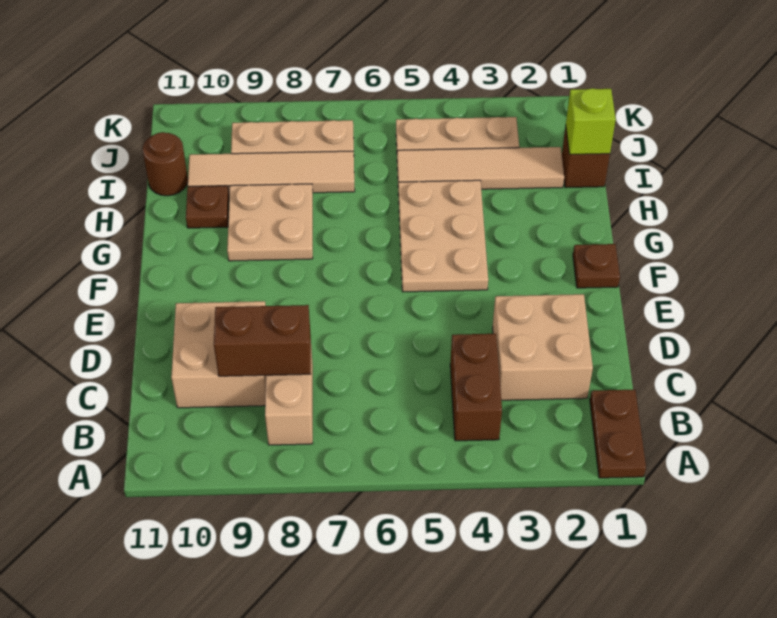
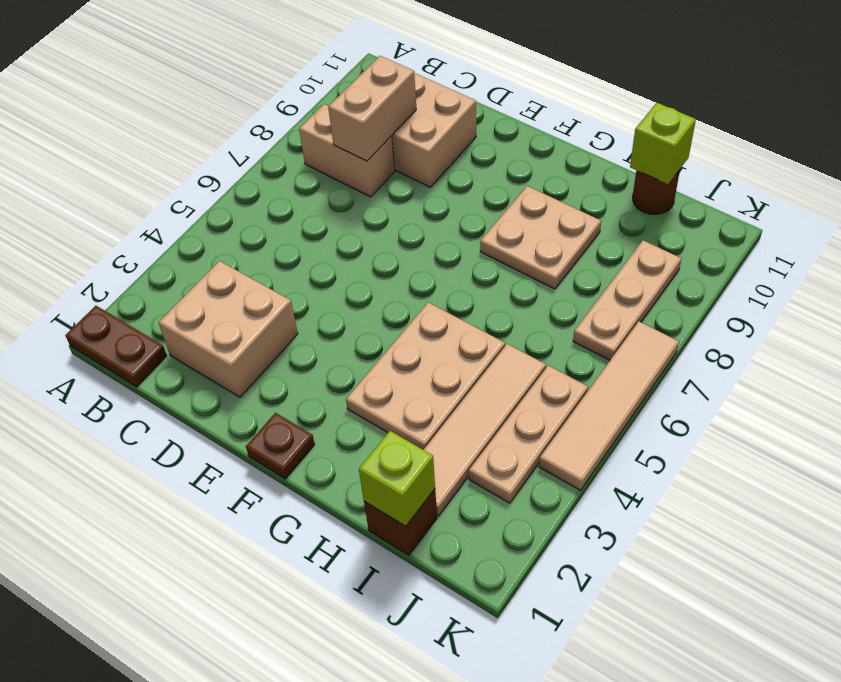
brown 1x2 brick [450,334,502,441] -> none
brown 1x2 brick [214,305,311,376] -> tan 1x2 brick [328,56,416,161]
tan 2x3 plate [398,180,488,292] -> tan 2x3 plate turned to [346,302,505,450]
brown 1x1 plate [186,186,229,228] -> none
tan 1x4 tile [188,151,355,193] -> tan 1x4 tile moved to [539,321,679,490]
none -> lime 1x1 brick [630,103,696,184]

